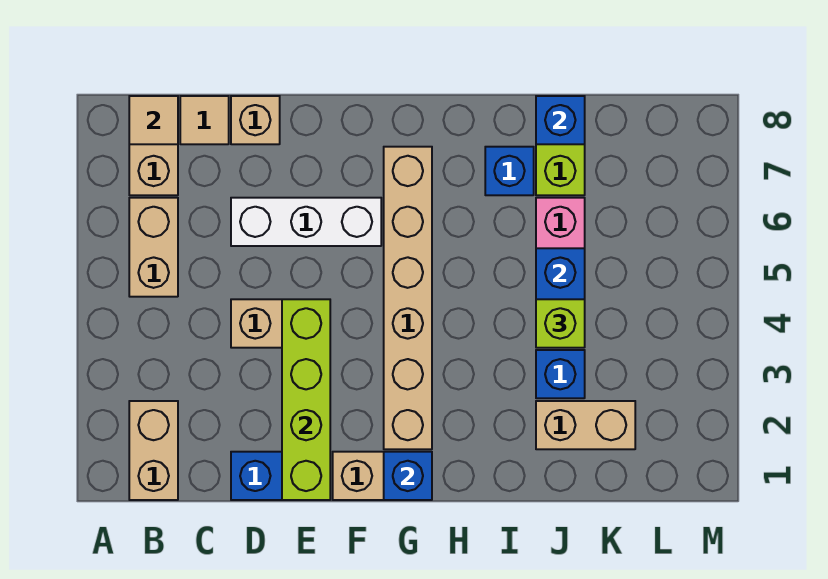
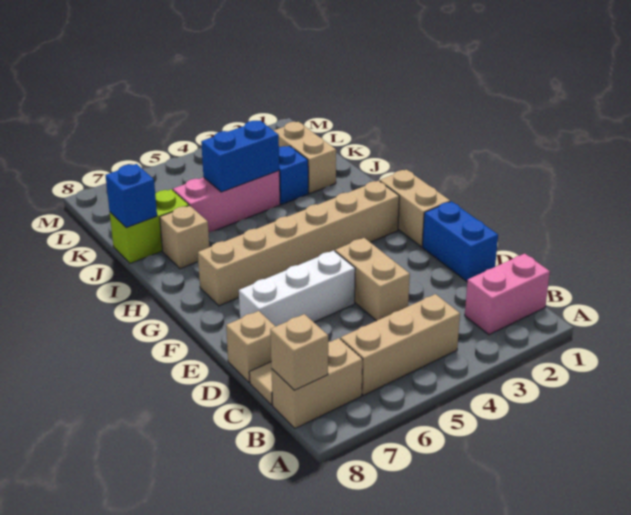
tan 1x2 brick [129,401,178,500] -> pink 1x2 brick [465,254,550,335]
tan 1x2 brick [129,198,178,297] -> tan 1x3 brick [341,294,460,395]
tan 1x1 tile [129,96,178,144] -> tan 1x1 brick [270,314,328,390]
white 1x3 brick [231,198,381,246] -> white 1x3 brick turned to [239,250,355,326]
lime 1x4 brick [282,299,330,500] -> none
blue 1x1 brick [384,452,432,500] -> none
blue 1x1 brick [485,147,534,195] -> tan 1x1 brick [160,206,209,269]
lime 1x1 brick [536,299,585,348] -> none

